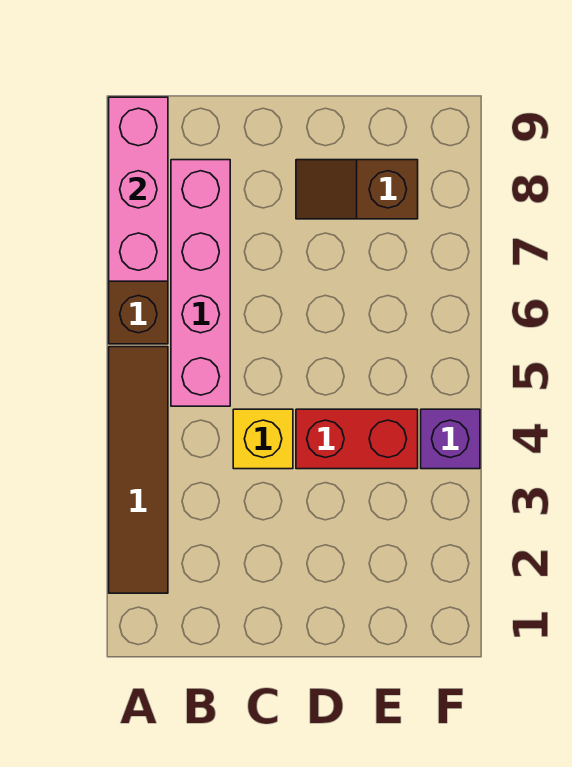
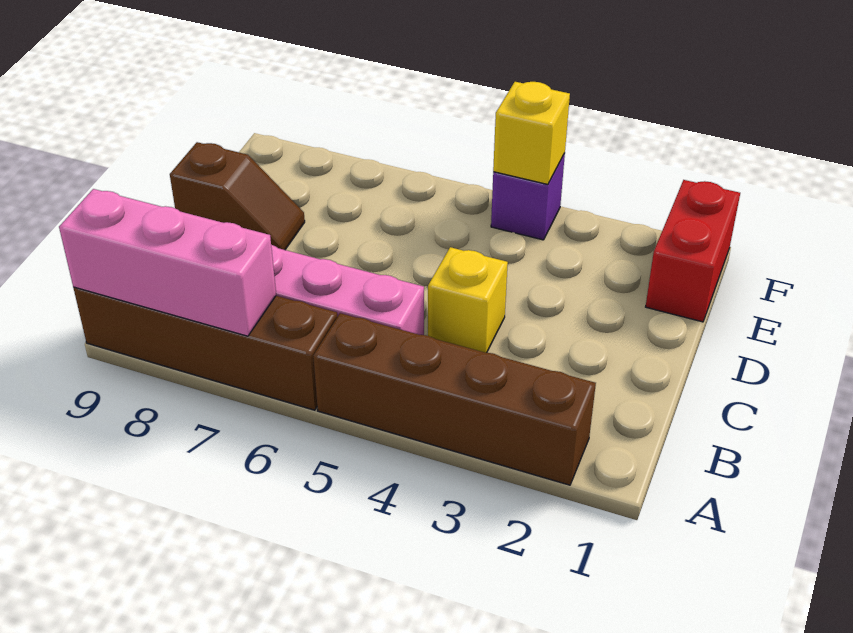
brown 1x4 tile [109,347,168,593] -> brown 1x4 brick [313,313,596,485]
red 1x2 brick [296,409,418,469] -> red 1x2 brick moved to [646,180,740,322]
brown 1x2 slope [296,160,418,219] -> brown 1x2 slope turned to [170,142,305,250]
none -> yellow 1x1 brick [493,82,570,184]

